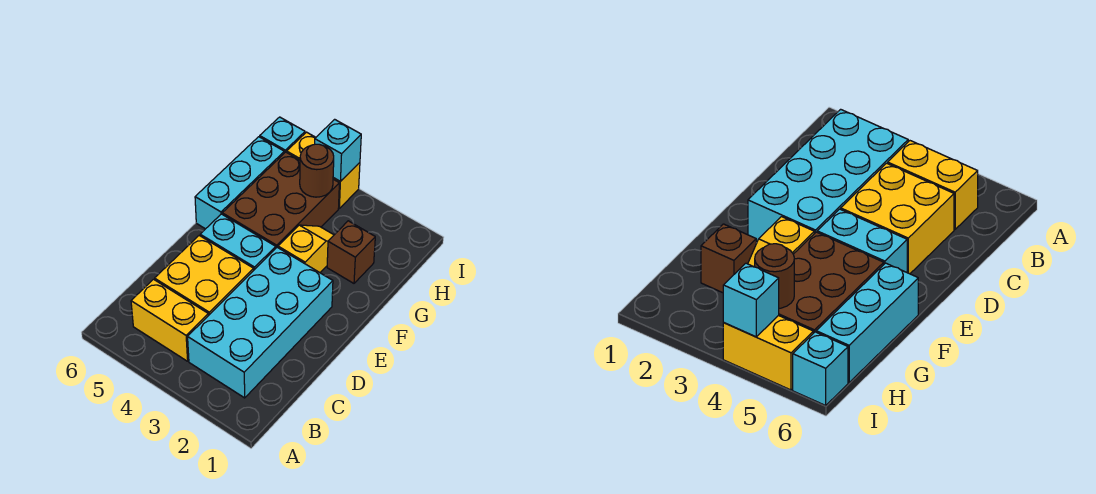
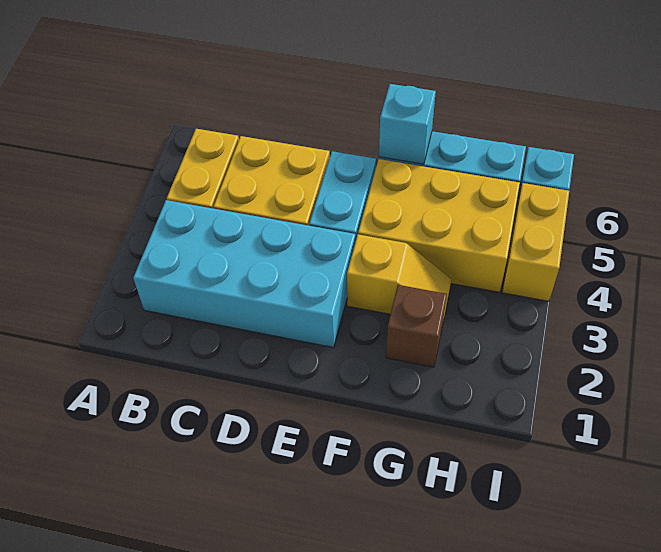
brown 2x3 brick [222,152,339,248] -> yellow 2x3 brick [358,159,520,292]
brown 1x1 round brick [300,144,334,197] -> none
cyan 1x1 brick [315,119,361,181] -> cyan 1x1 brick moved to [379,84,436,164]

